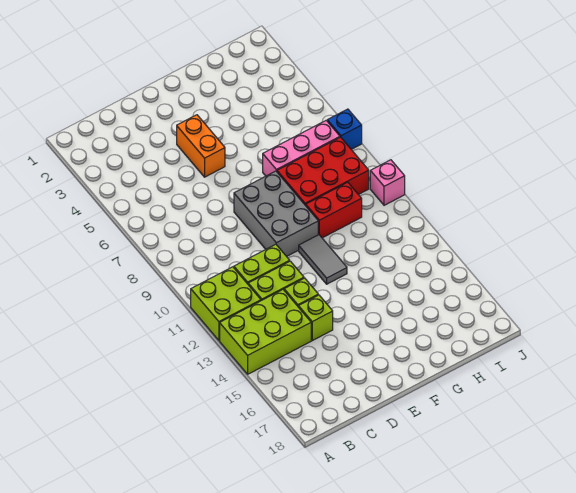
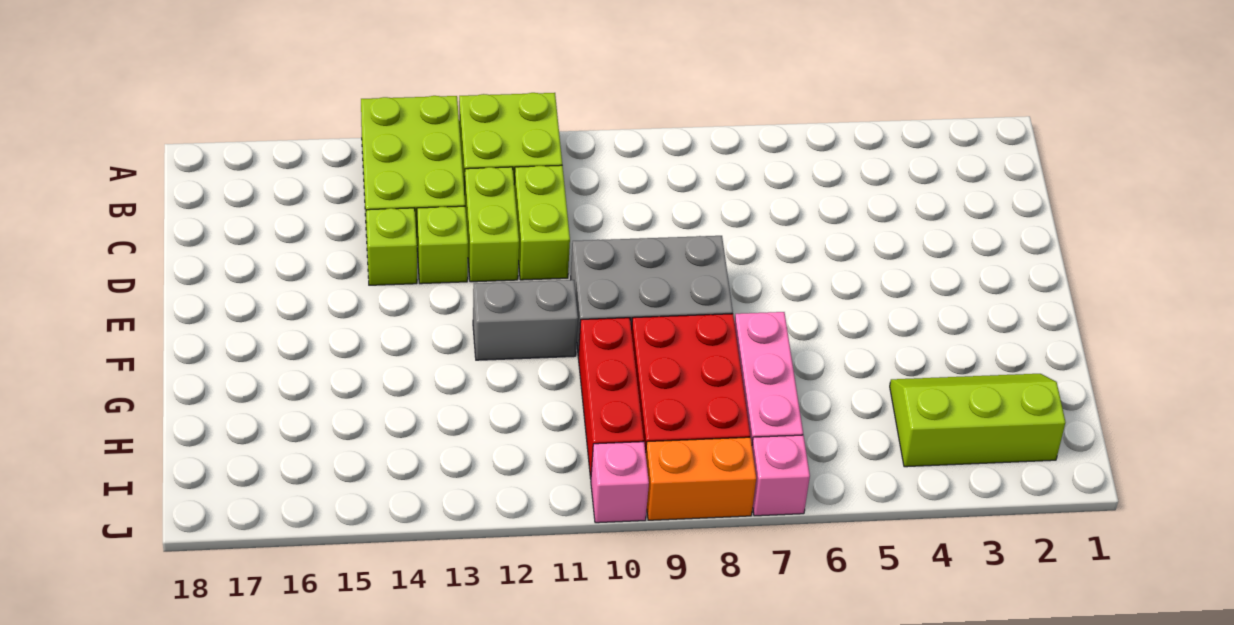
orange 1x2 brick [177,115,225,177] -> orange 1x2 brick moved to [646,437,756,520]
grey 1x2 tile [299,235,347,284] -> grey 1x2 brick [473,280,578,360]
red 1x2 brick [306,182,362,238] -> red 1x3 brick [578,318,644,478]
none -> lime 2x3 slope [890,374,1065,467]
blue 1x1 brick [327,109,362,149] -> pink 1x1 brick [752,435,810,516]

